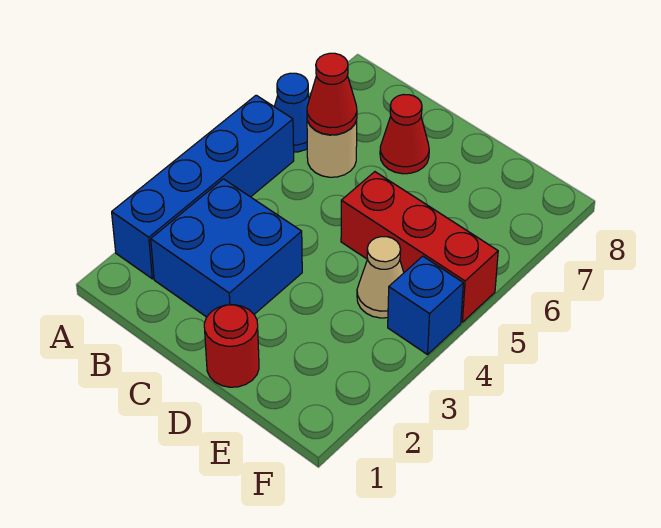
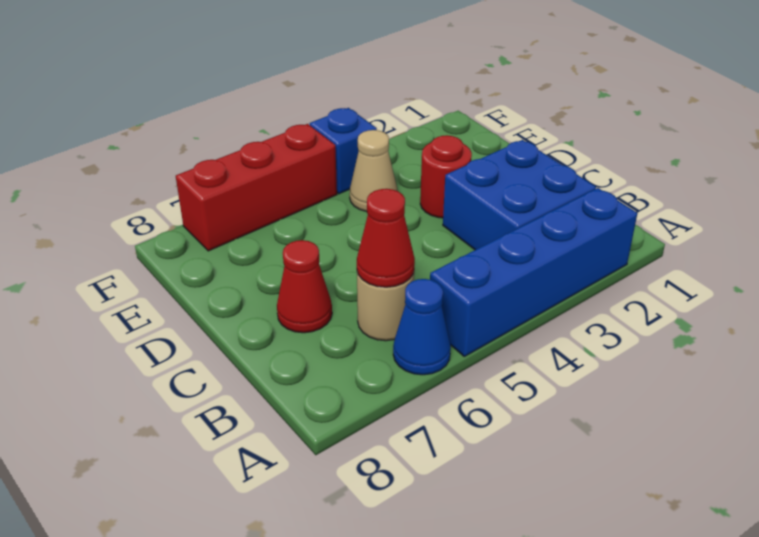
red 1x1 round brick [204,305,259,387] -> red 1x1 round brick moved to [420,135,472,218]
red 1x3 brick [341,172,498,322] -> red 1x3 brick turned to [176,124,337,251]

